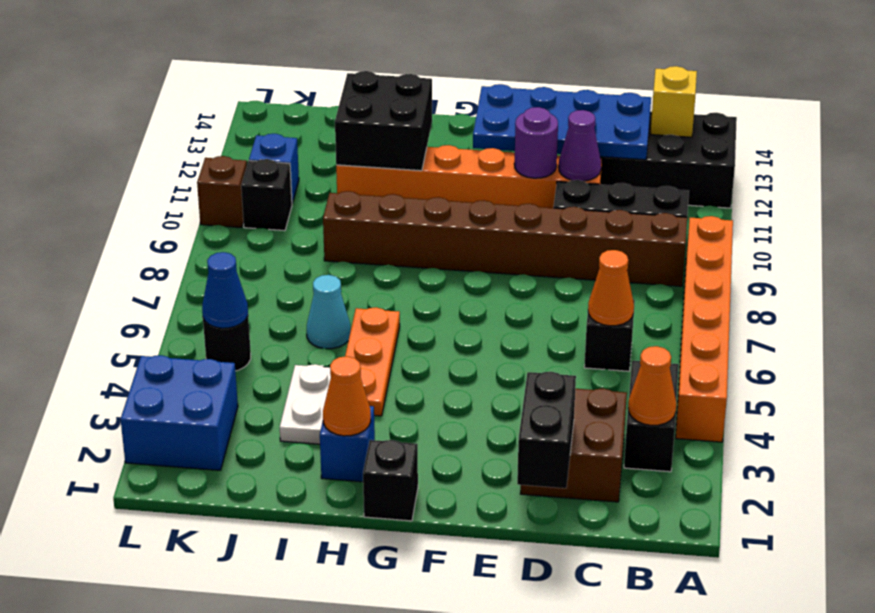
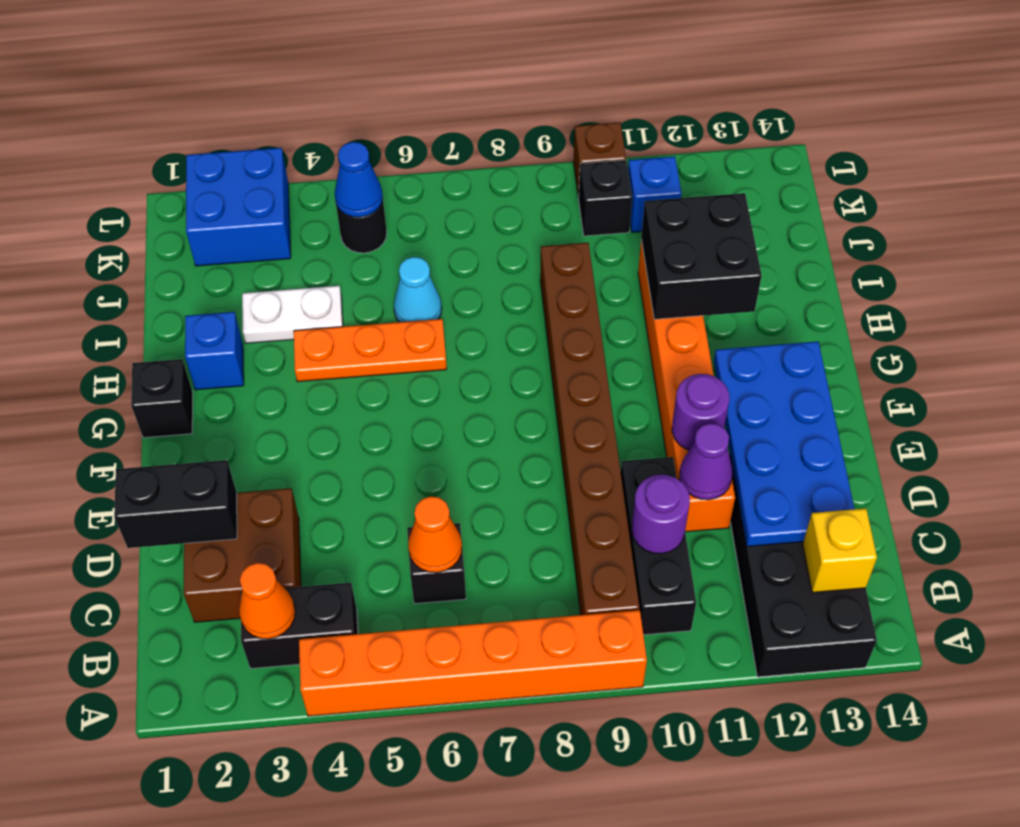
none -> purple 1x1 round brick [632,475,690,554]
orange 1x1 cone [323,356,371,436] -> none

